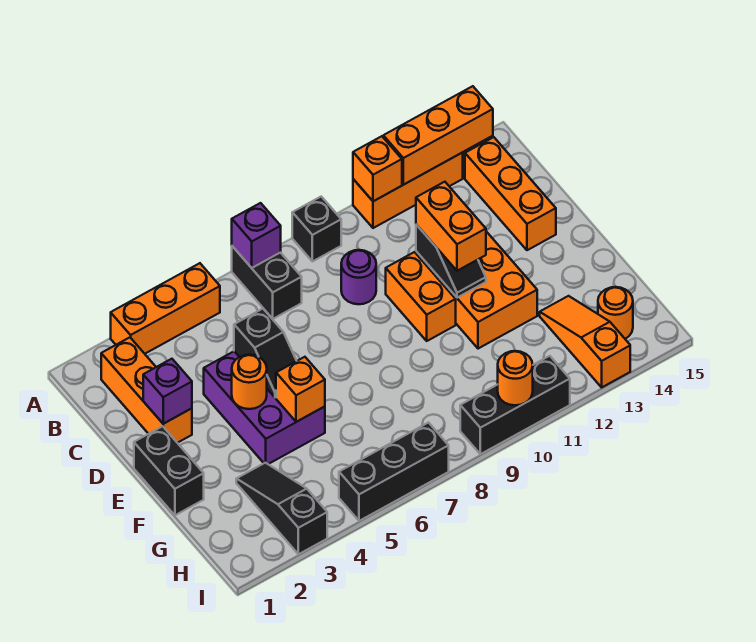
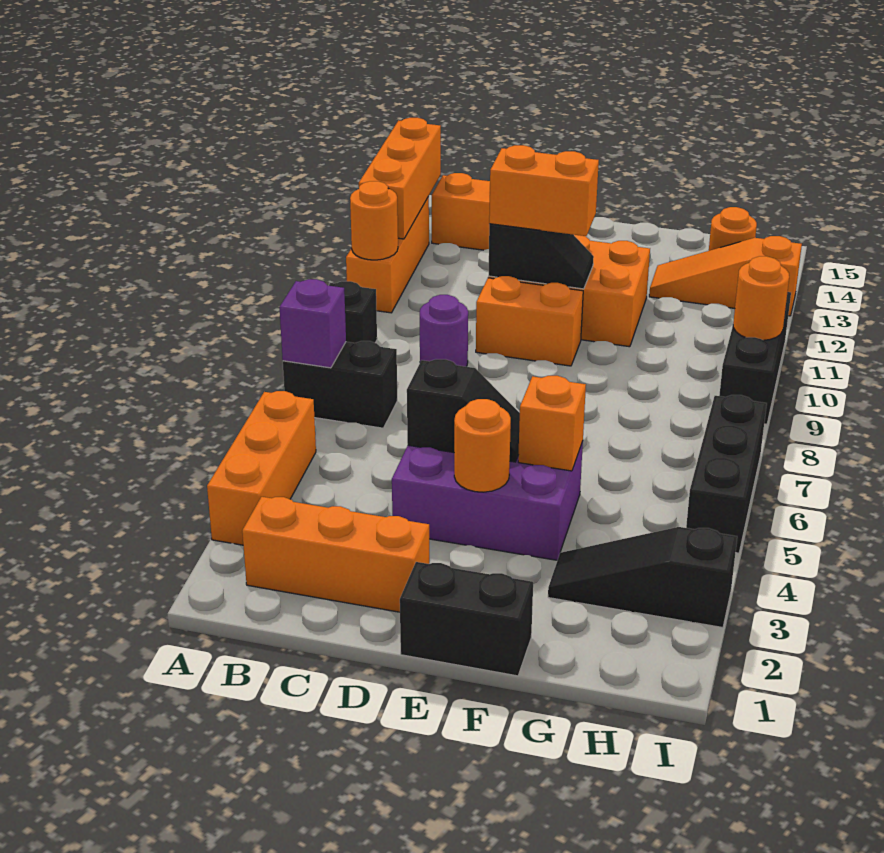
orange 1x1 brick [353,136,402,201] -> orange 1x1 round brick [350,181,398,260]
purple 1x1 brick [143,359,192,424] -> none

